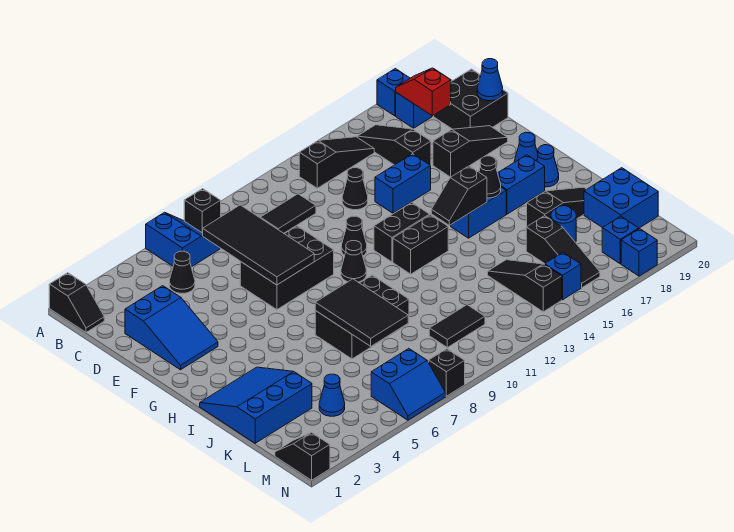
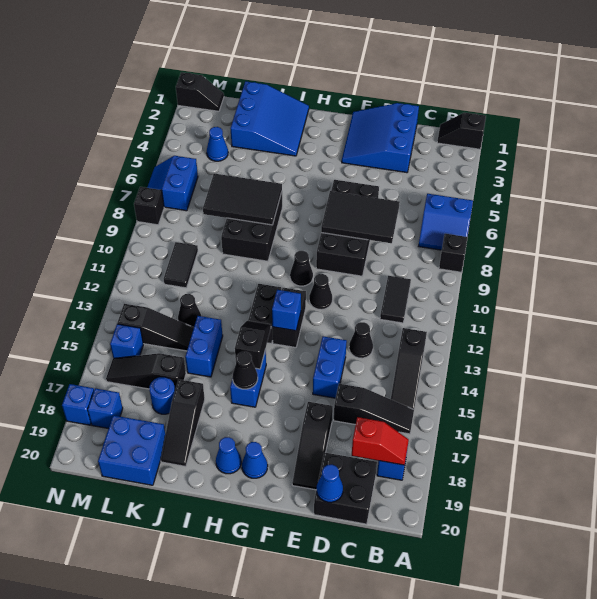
blue 1x1 brick [377,69,410,116] -> blue 1x1 brick moved to [272,290,301,331]
black 1x1 cone [170,251,195,293] -> black 1x1 cone moved to [178,294,201,327]
black 2x4 tile [203,205,314,285] -> black 2x3 tile [321,191,400,243]
blue 2x3 slope [125,286,218,370] -> blue 3x3 slope [342,103,419,173]
black 2x3 brick [240,226,334,310] -> black 2x4 brick [316,180,379,276]
blue 1x2 brick [498,155,545,214] -> blue 1x2 brick moved to [185,316,223,377]

